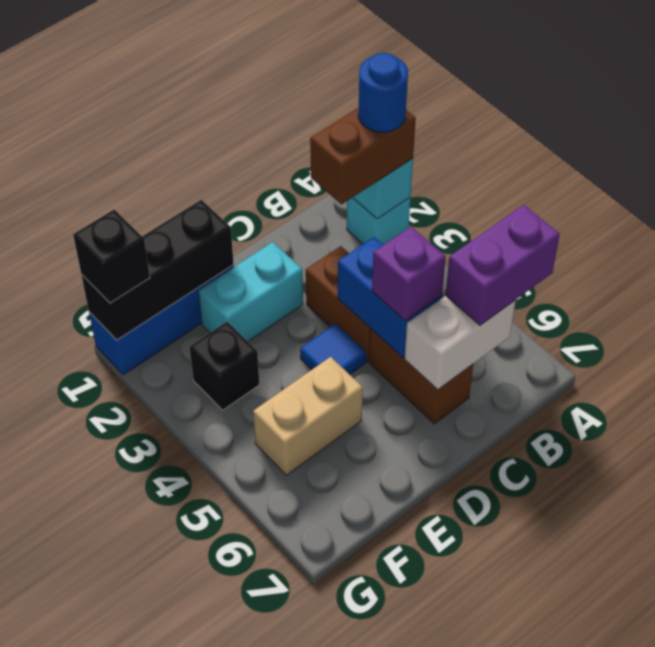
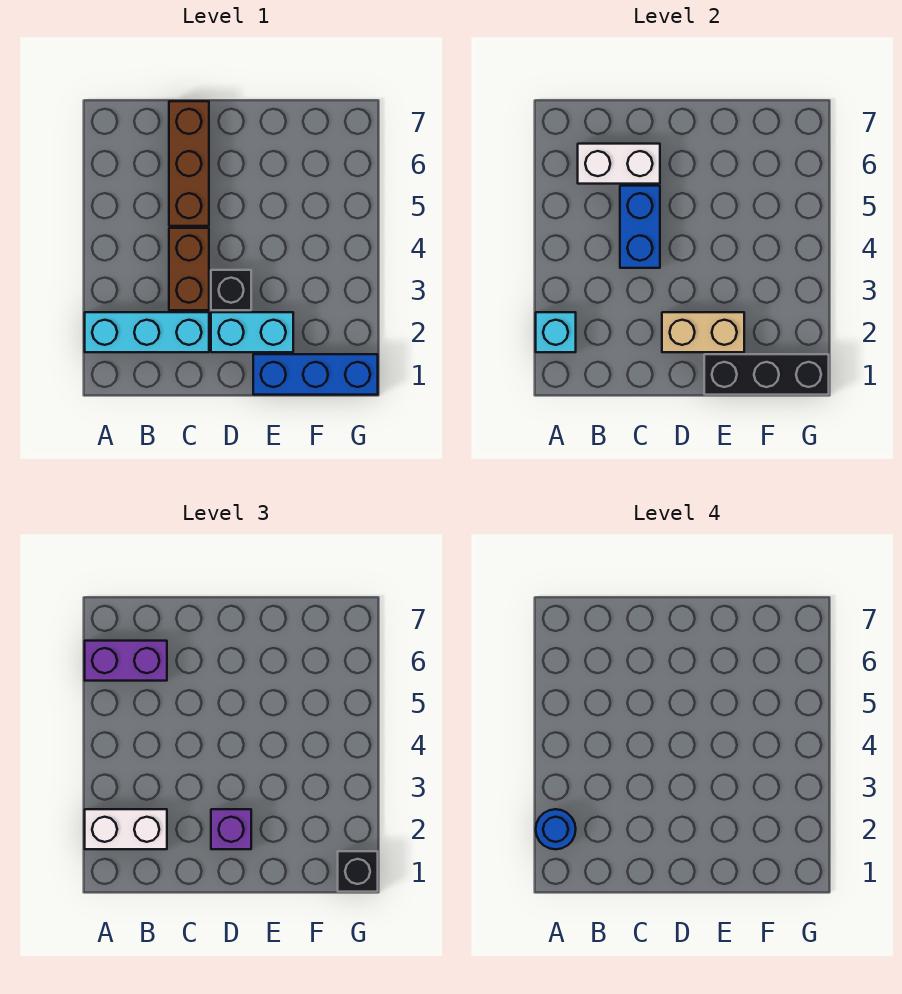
cyan 1x1 brick [347,198,410,245] -> cyan 1x3 brick [85,312,209,352]
brown 1x2 brick [310,108,416,204] -> white 1x2 brick [85,809,167,849]
brown 1x2 brick [369,329,473,424] -> brown 1x3 brick [169,101,209,226]
purple 1x1 brick [372,227,446,321] -> purple 1x1 brick moved to [211,809,251,849]
blue 1x1 tile [300,324,366,374] -> none
tan 1x2 brick [253,357,363,475] -> tan 1x2 brick moved to [662,312,744,352]
black 1x1 brick [189,322,259,410] -> black 1x1 brick moved to [211,270,251,310]

